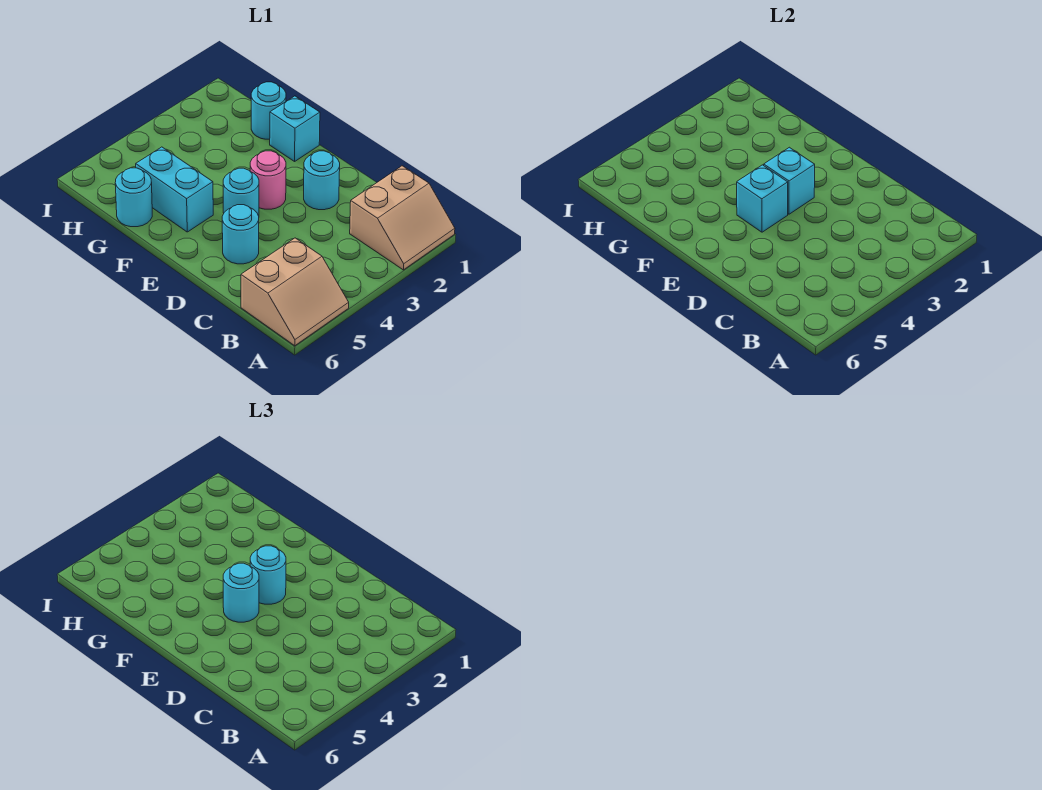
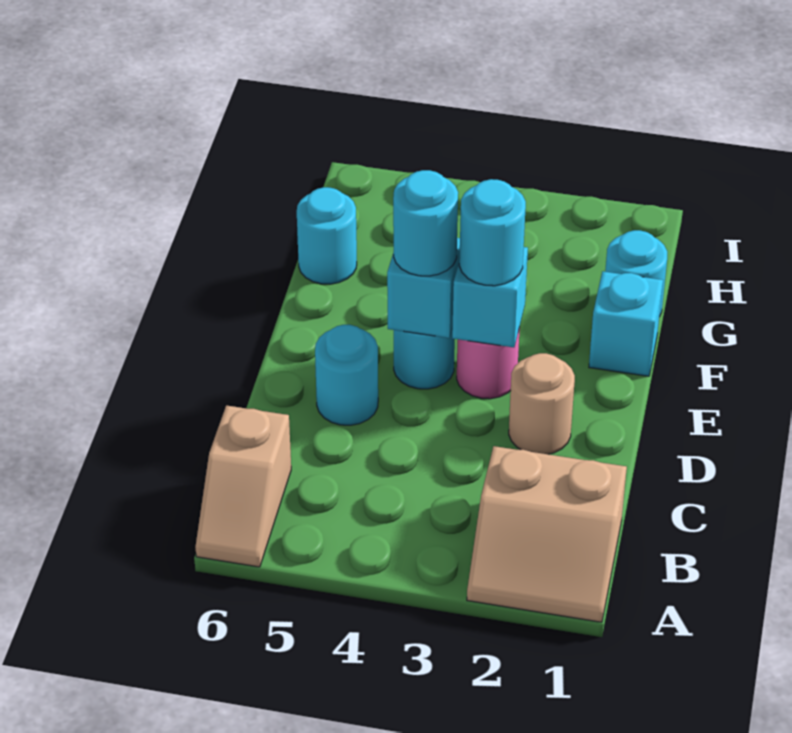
tan 2x2 slope [241,238,349,346] -> tan 1x2 slope [195,405,291,567]
cyan 1x1 round brick [304,151,340,210] -> tan 1x1 round brick [509,353,575,454]
cyan 1x2 brick [136,147,213,232] -> none

